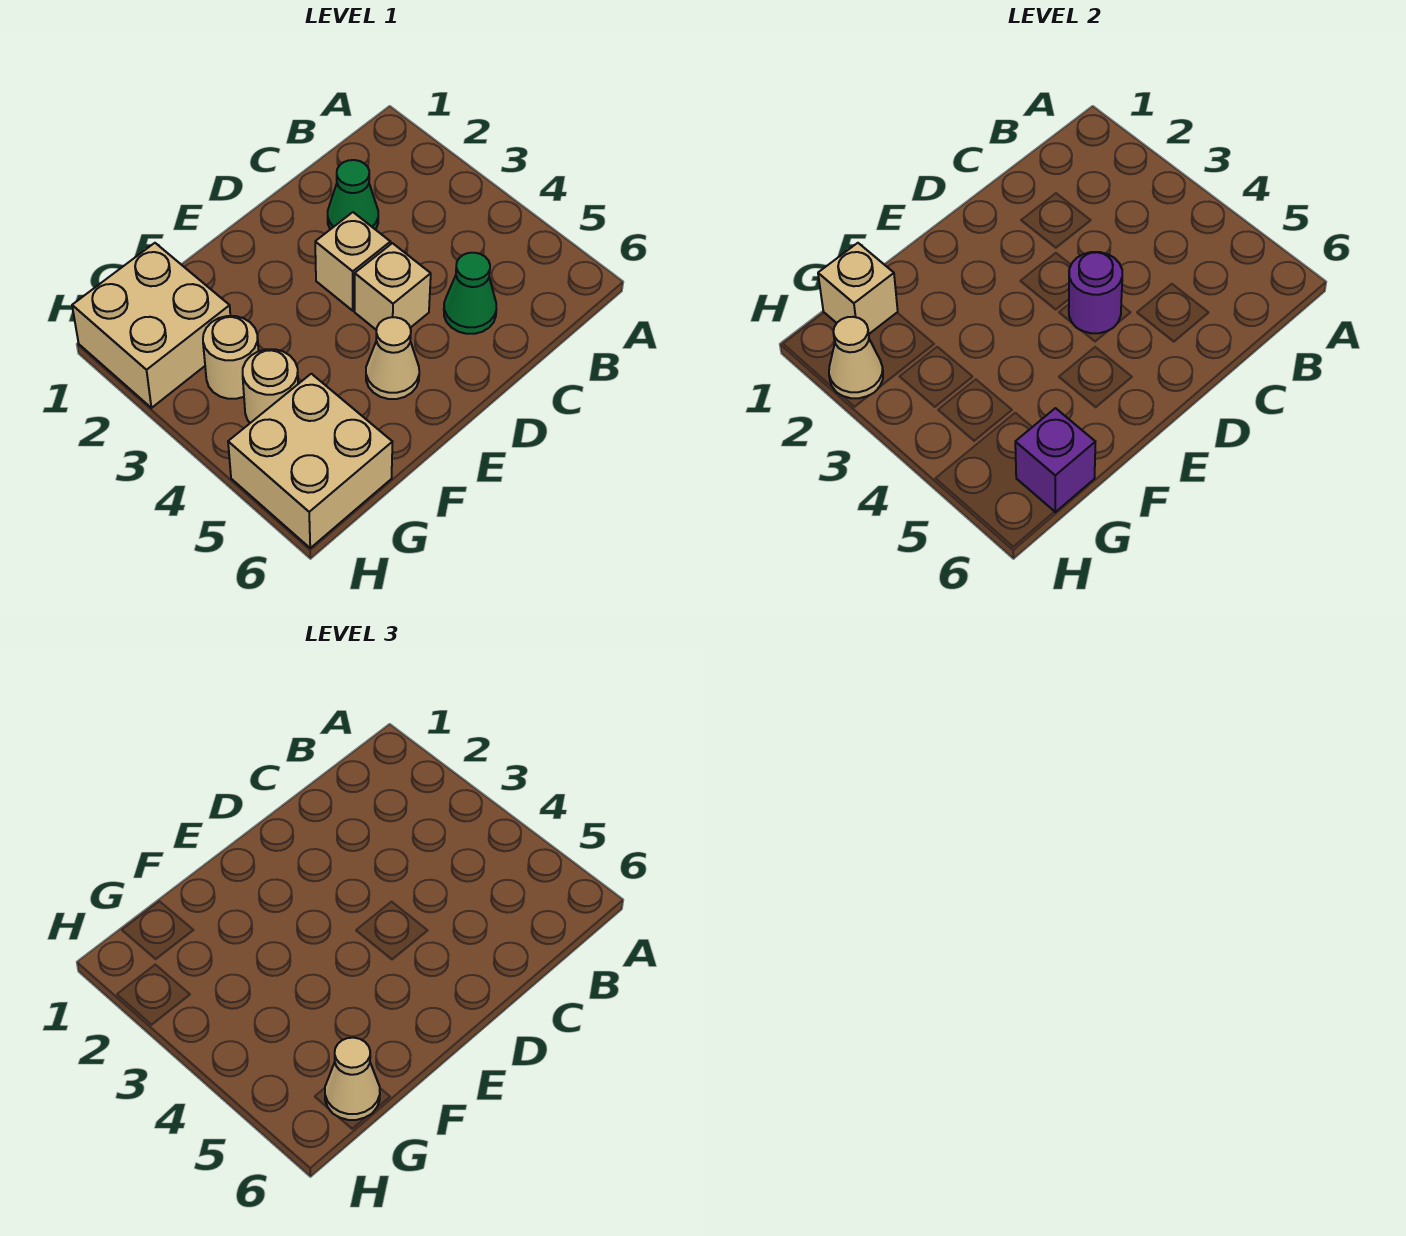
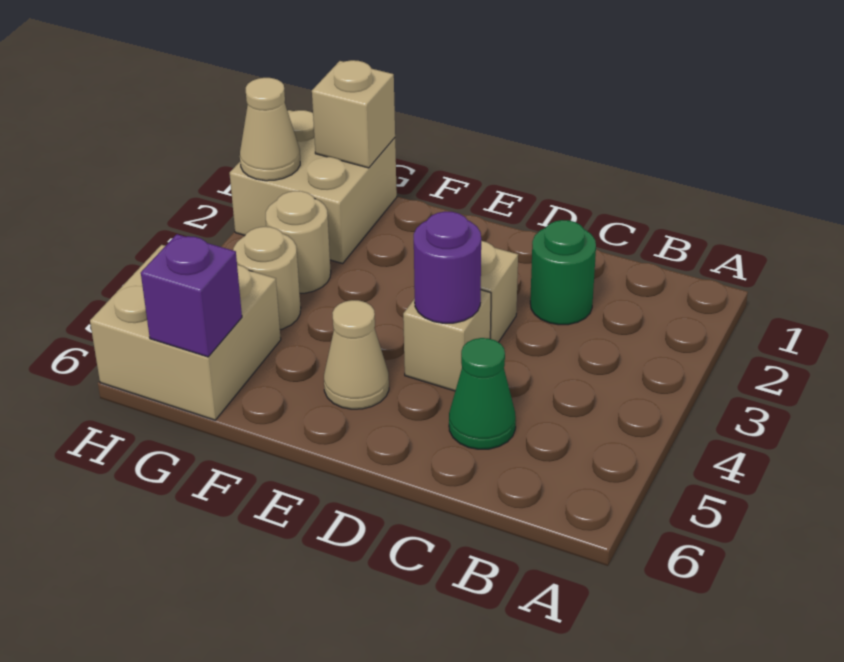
green 1x1 cone [328,160,378,230] -> green 1x1 round brick [530,220,596,325]
tan 1x1 cone [325,1038,380,1120] -> none

